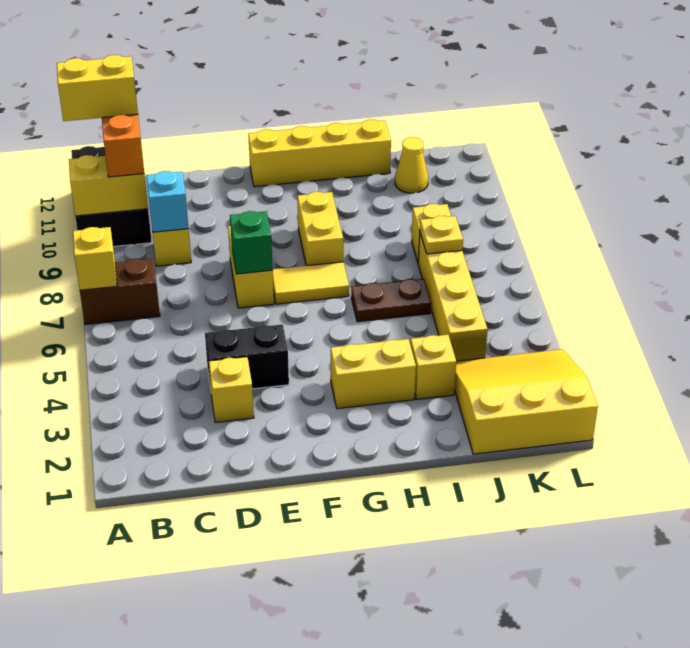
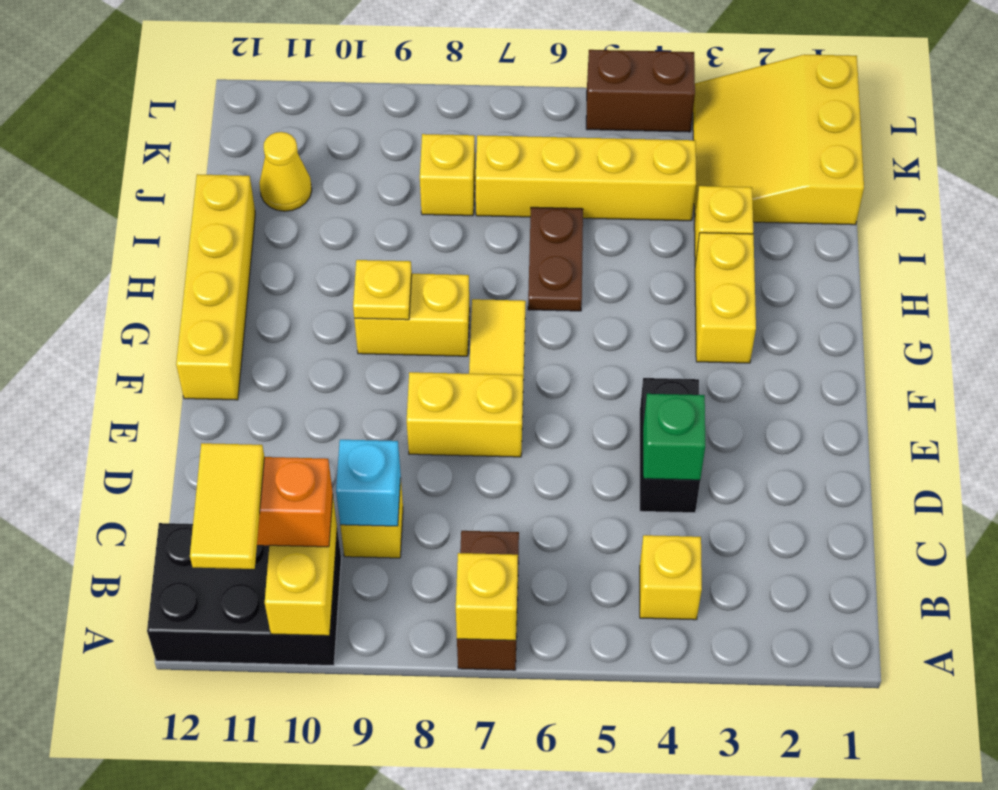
yellow 1x2 brick [57,55,138,121] -> yellow 1x2 tile [190,443,264,569]
yellow 1x1 brick [209,357,254,423] -> yellow 1x1 brick moved to [640,535,702,620]
green 1x1 brick [230,211,273,274] -> green 1x1 brick moved to [643,394,705,480]
yellow 1x1 plate [420,216,463,254] -> yellow 1x1 plate moved to [353,260,412,320]
none -> brown 1x2 brick [586,50,695,132]

